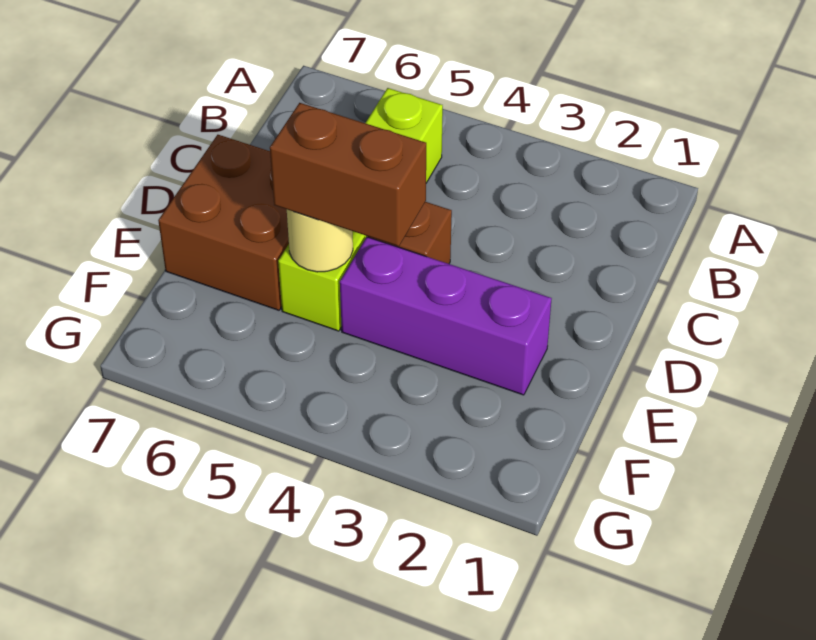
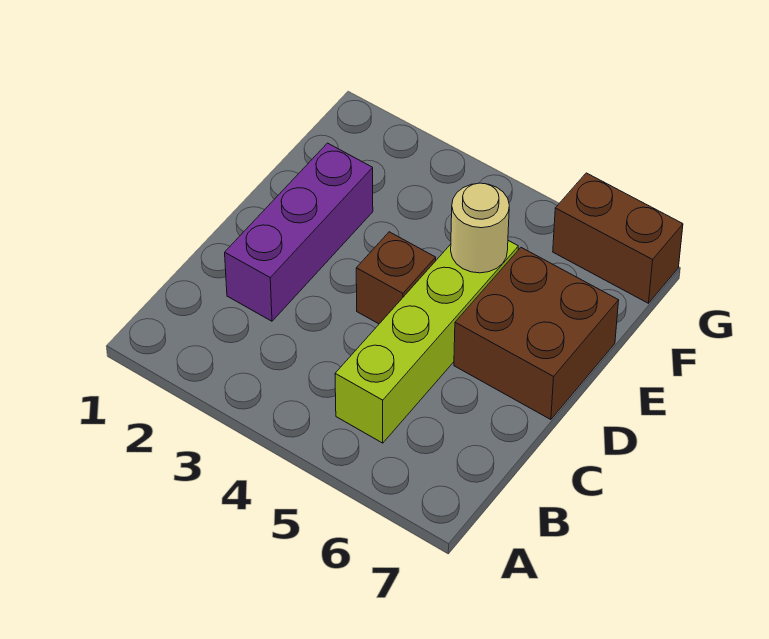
purple 1x3 brick [340,237,552,395] -> purple 1x3 brick turned to [225,143,373,321]
brown 1x2 brick [270,103,426,246] -> brown 1x2 brick moved to [553,173,683,303]

